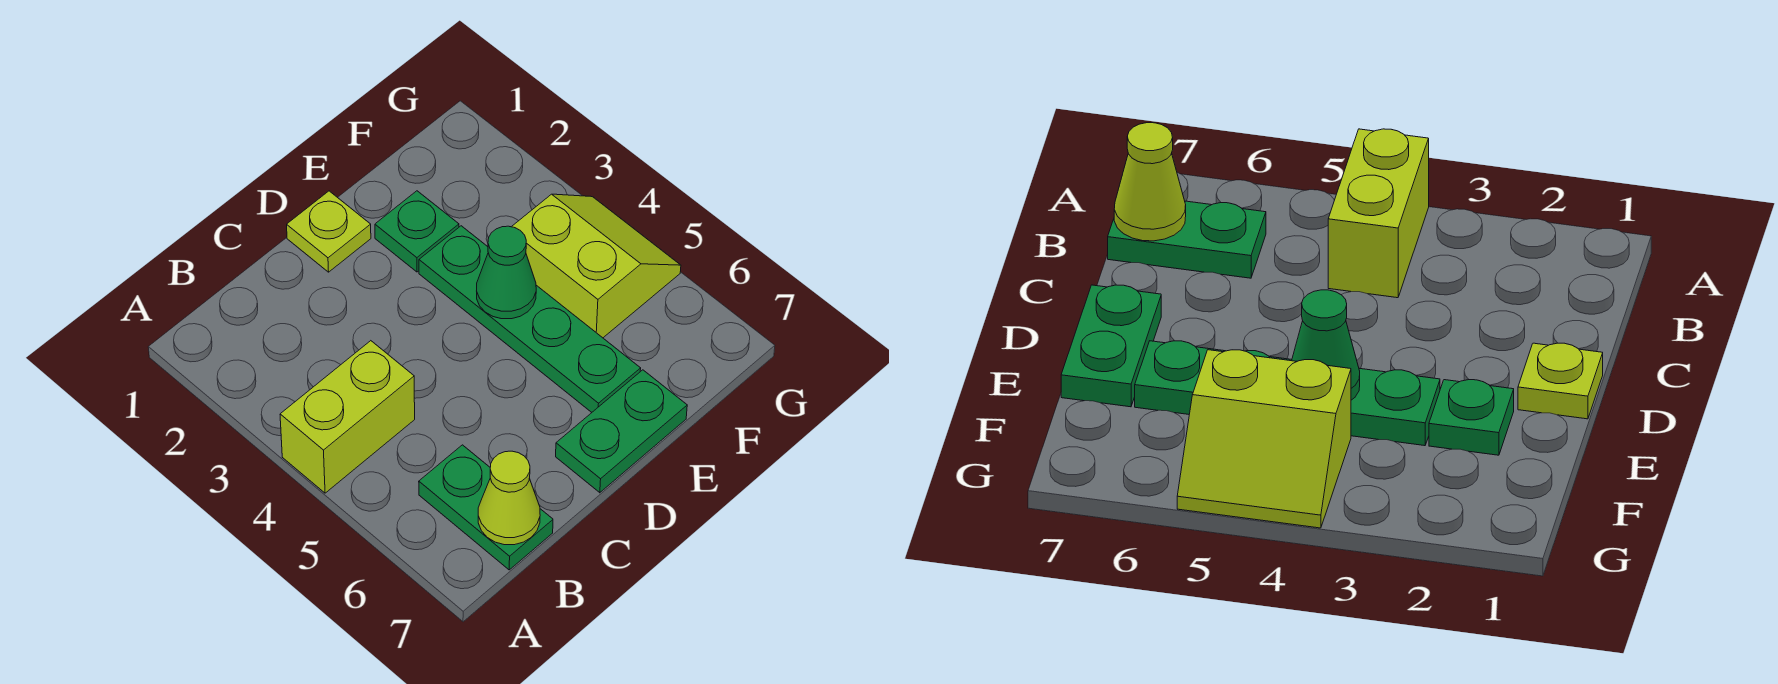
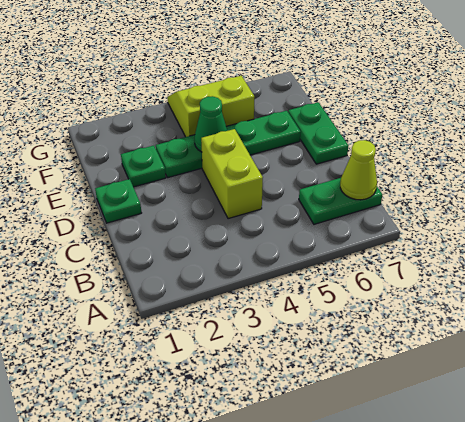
lime 1x2 brick [280,341,415,493] -> lime 1x2 brick moved to [201,129,263,219]
lime 1x1 plate [287,191,371,272] -> green 1x1 plate [95,179,141,223]

